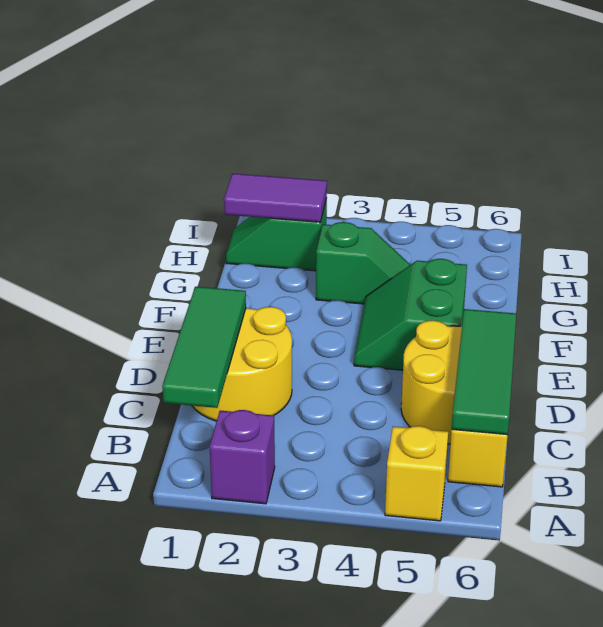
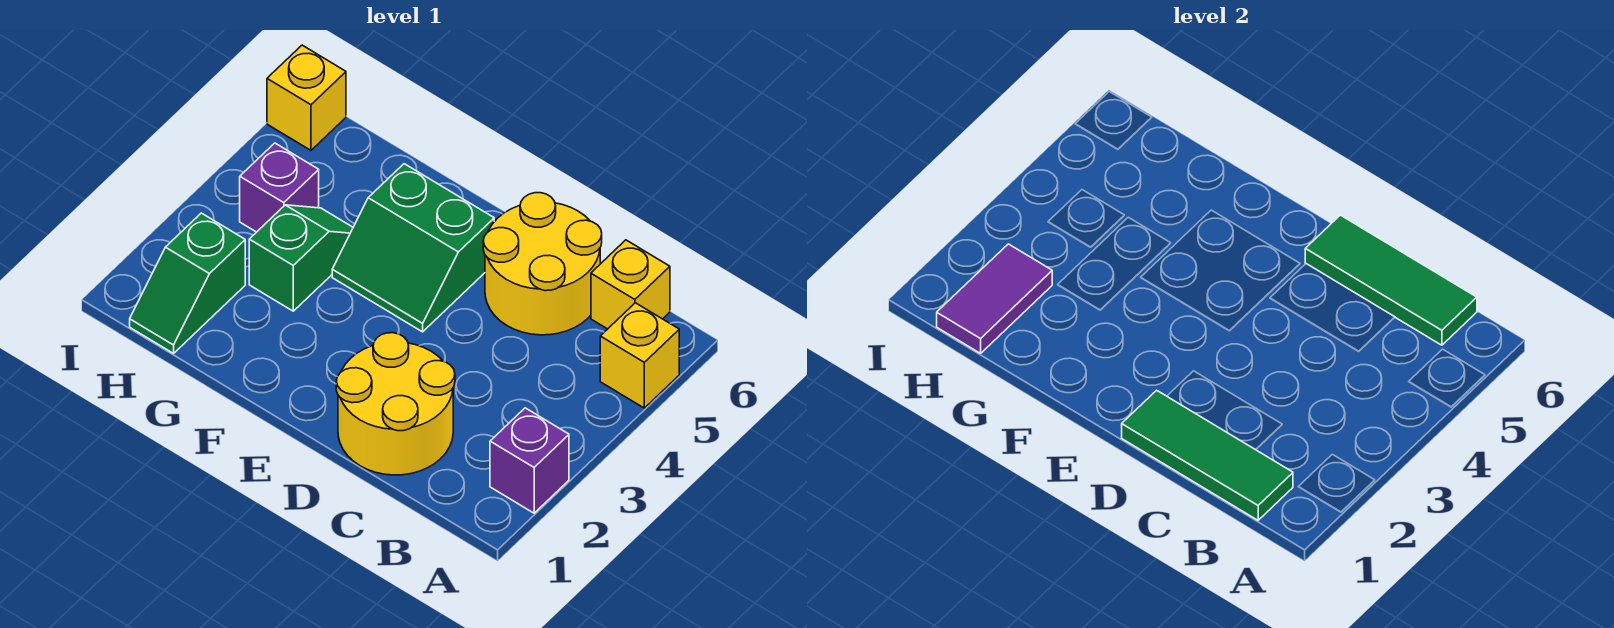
none -> purple 1x1 brick [240,143,319,232]
none -> yellow 1x1 brick [267,45,346,150]

